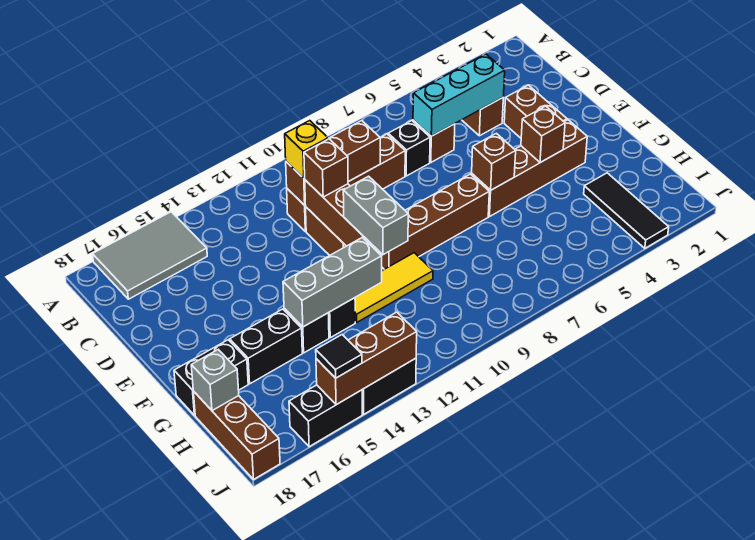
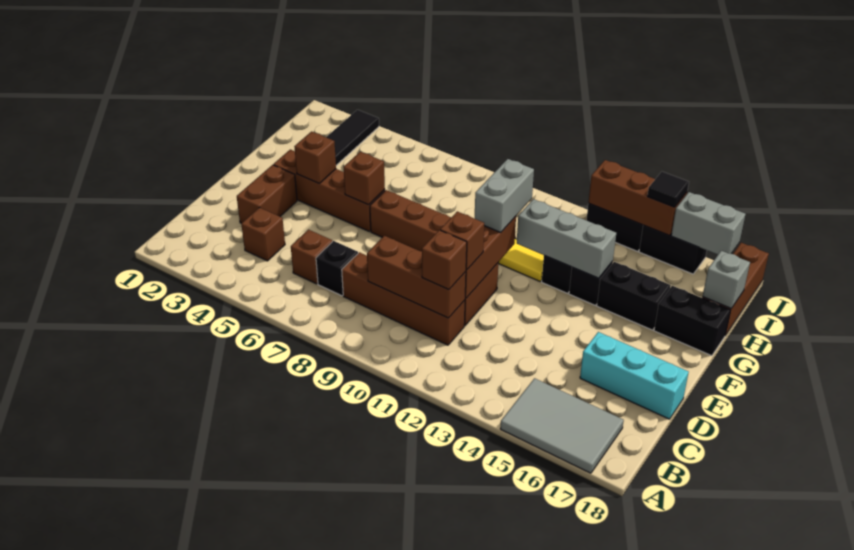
cyan 1x3 brick [413,54,505,136] -> cyan 1x3 brick moved to [580,332,689,419]
yellow 1x1 brick [285,121,328,178] -> brown 1x1 brick [422,230,467,290]
none -> grey 1x2 brick [671,192,746,255]

